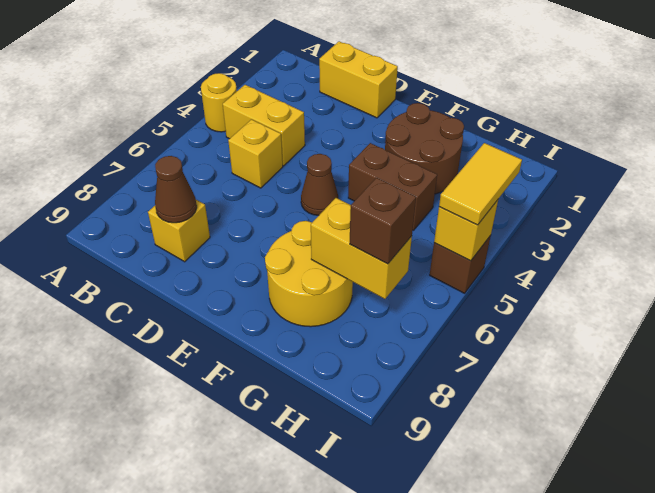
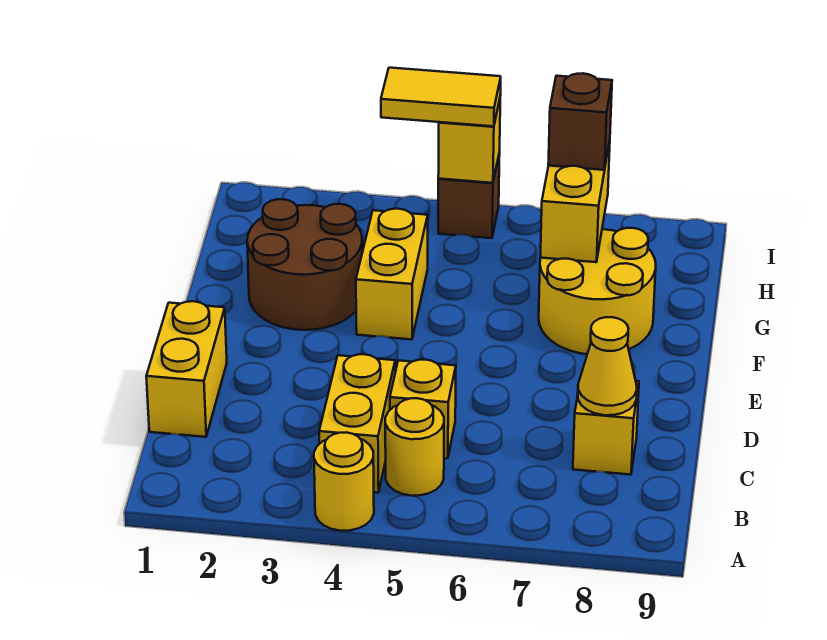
none -> yellow 1x1 round brick [385,398,444,496]
brown 1x1 cone [155,156,197,223] -> yellow 1x1 cone [578,317,637,415]
brown 1x1 cone [301,154,338,215] -> none
brown 1x2 brick [348,143,437,230] -> yellow 1x2 brick [356,209,428,339]

